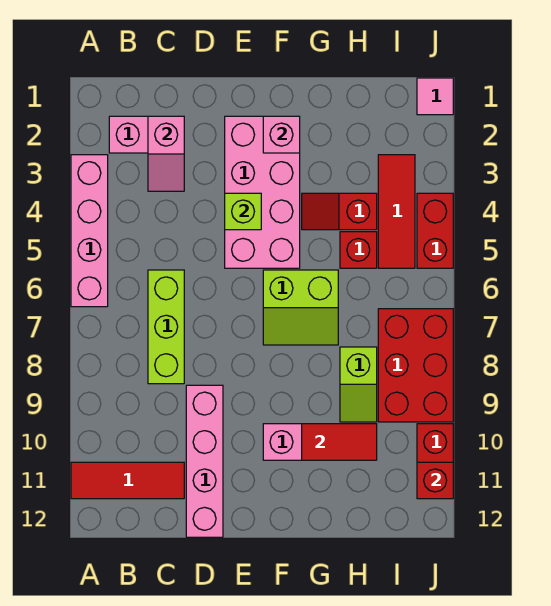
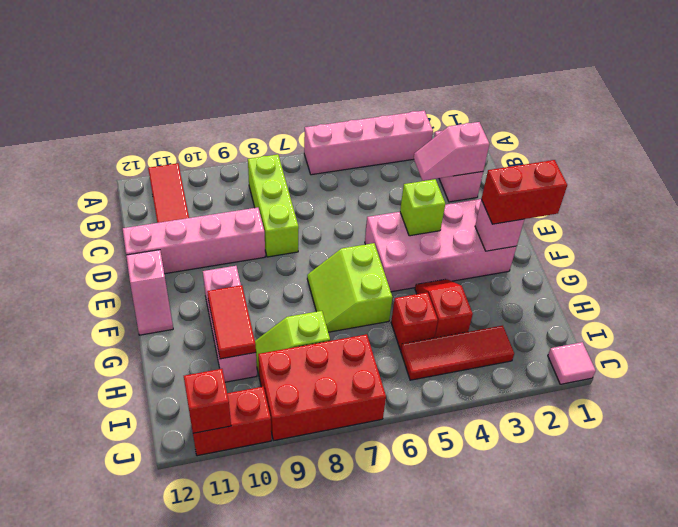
lime 1x3 brick [148,270,184,384] -> lime 1x3 brick turned to [248,154,299,257]
none -> pink 1x2 slope [126,250,173,335]
red 1x2 brick [417,193,453,268] -> red 1x2 brick moved to [481,160,567,224]

